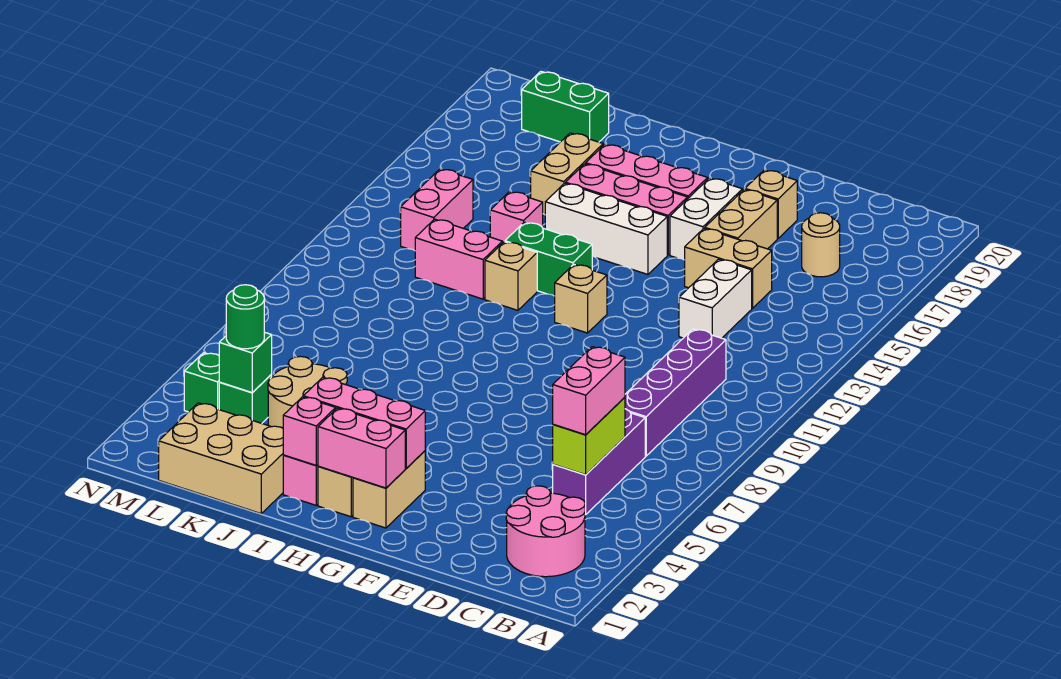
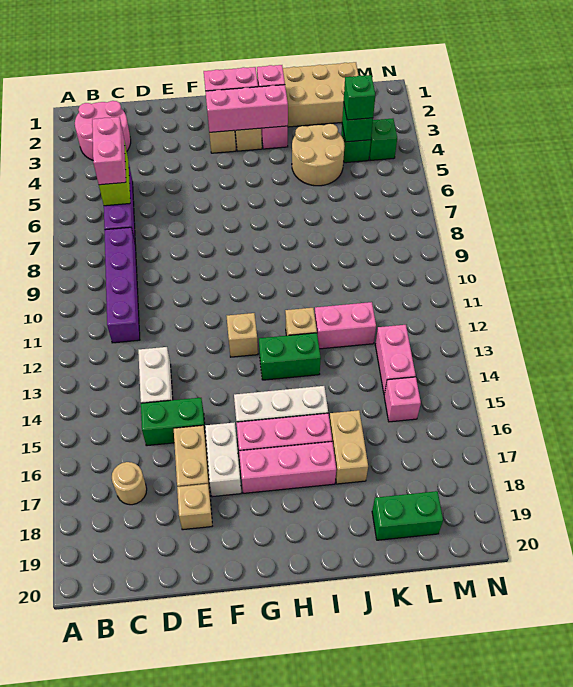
tan 1x2 brick [685,228,772,308] -> green 1x2 brick [141,398,206,446]
pink 1x1 brick [490,191,543,243] -> pink 1x1 brick moved to [384,377,421,422]
green 1x1 round brick [226,285,264,349] -> green 1x1 brick [344,75,375,120]

